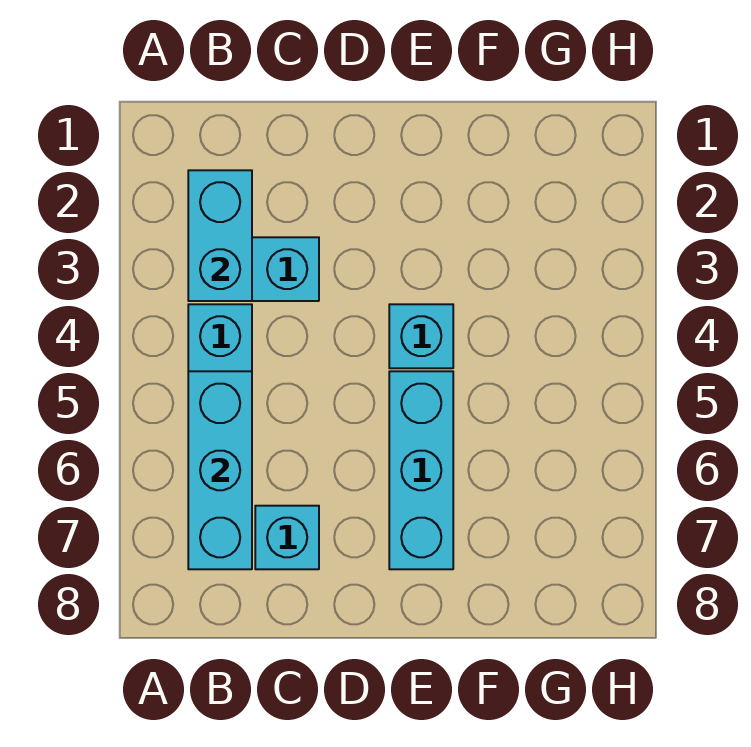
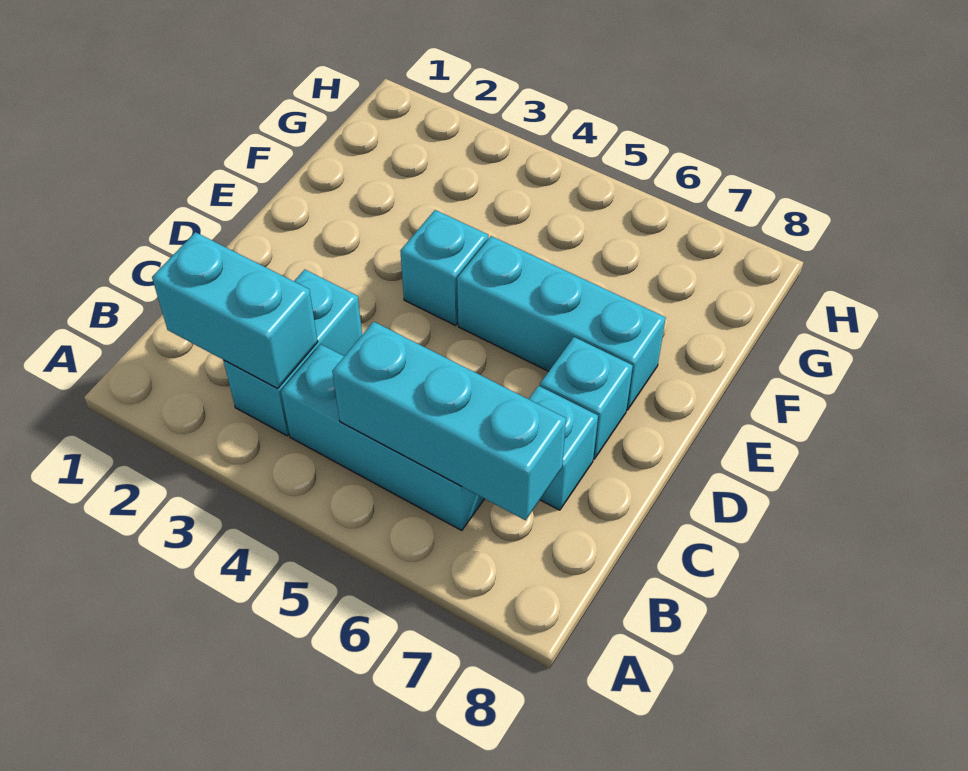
none -> cyan 1x1 brick [540,337,633,459]

